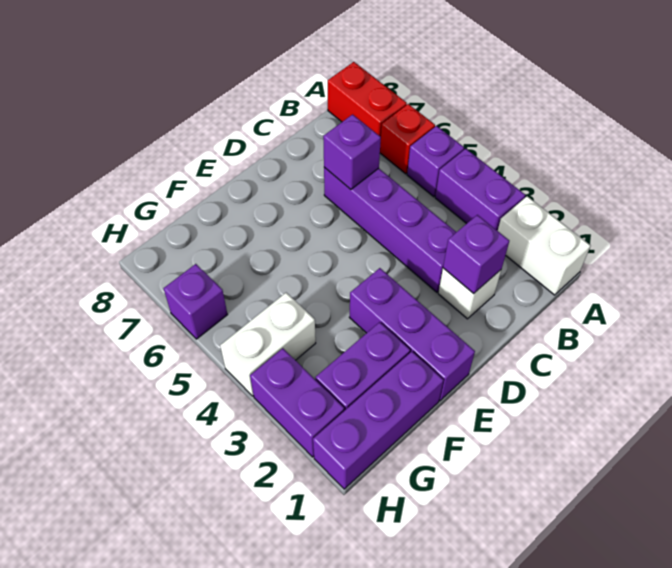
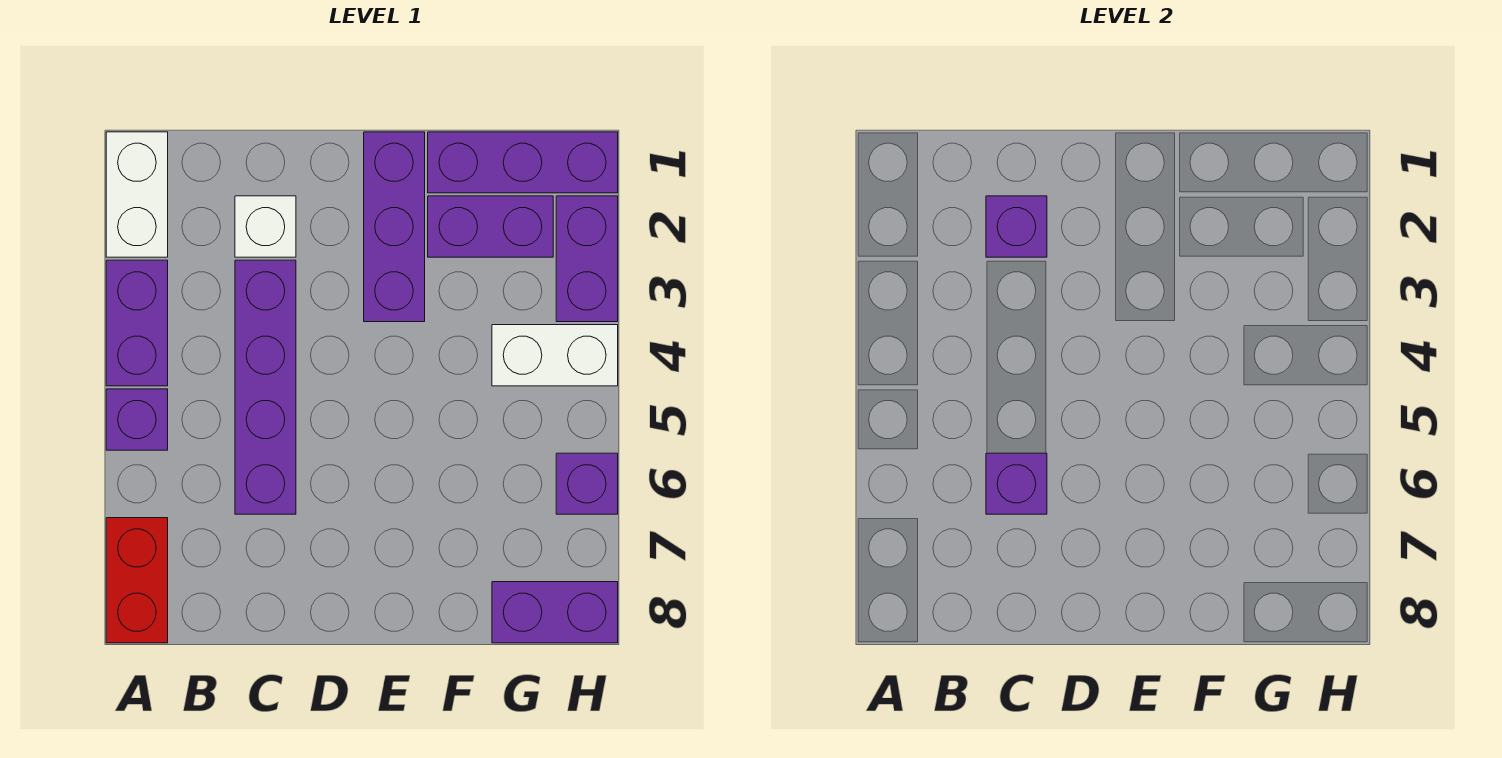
red 1x1 brick [380,104,435,174] -> none
none -> purple 1x2 brick [492,582,618,643]

